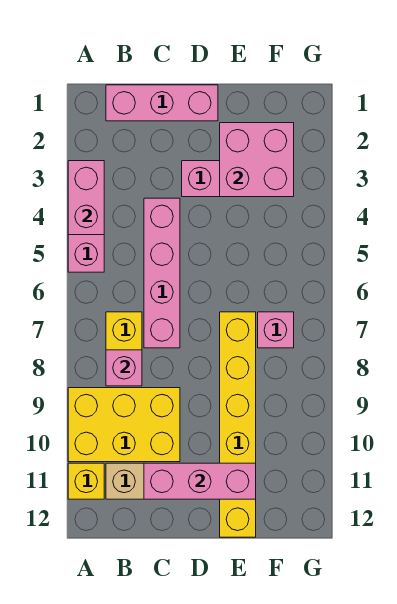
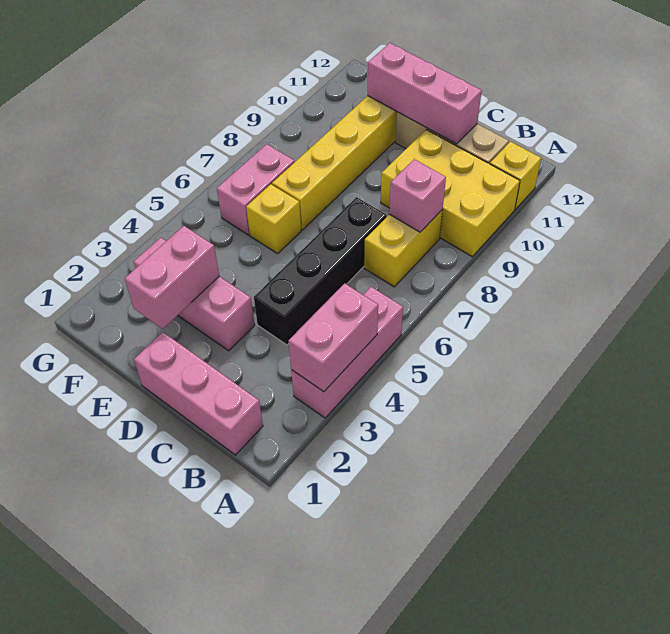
pink 1x4 brick [144,198,180,348] -> black 1x4 brick [254,197,387,345]
pink 2x2 brick [220,123,294,197] -> pink 1x2 brick [125,226,219,329]
none -> yellow 1x1 brick [246,184,301,254]
pink 1x1 brick [258,312,294,348] -> pink 1x2 brick [217,144,295,235]

